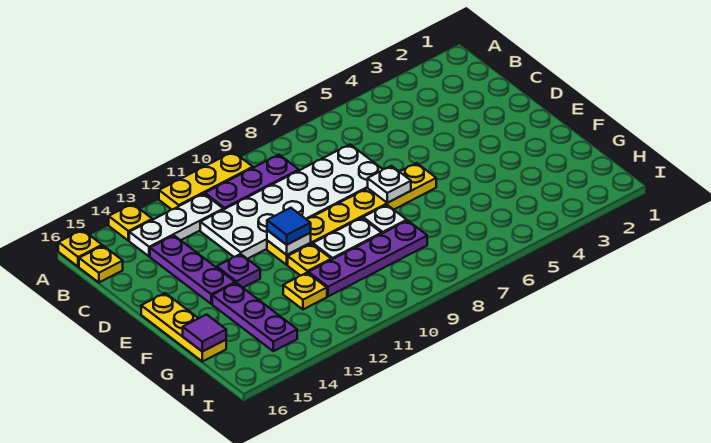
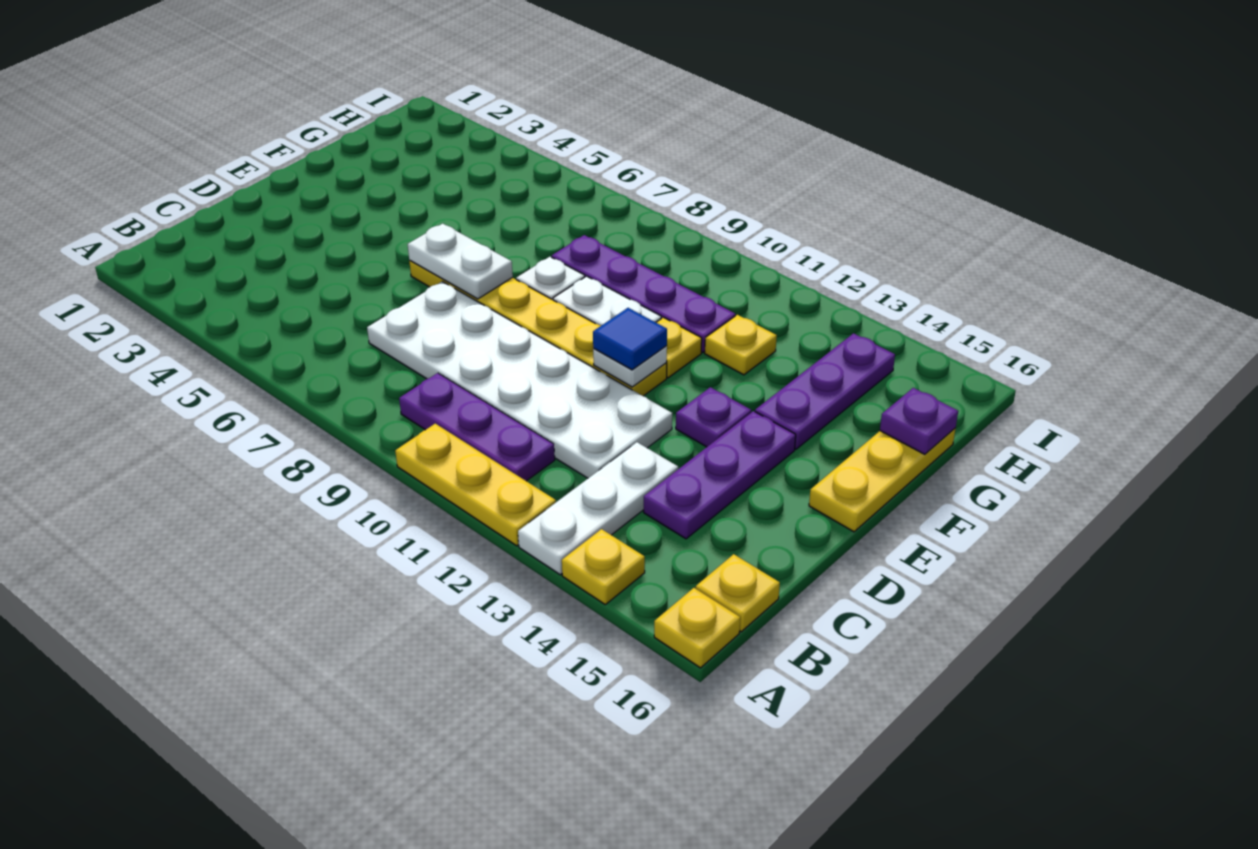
white 1x3 plate [129,194,223,257] -> white 1x3 plate turned to [518,442,678,575]
white 1x1 plate [368,166,411,203] -> white 1x2 plate [408,223,513,299]
purple 1x1 tile [183,315,226,352] -> purple 1x1 plate [880,388,958,454]

